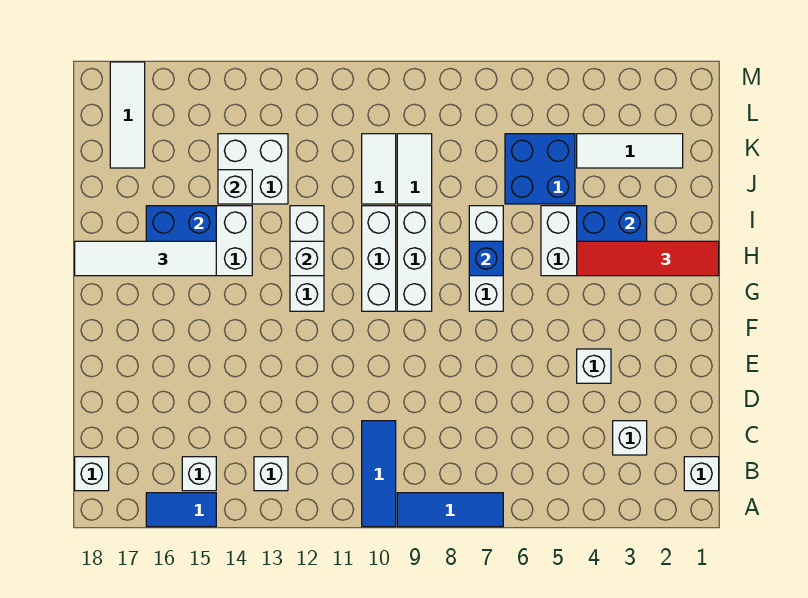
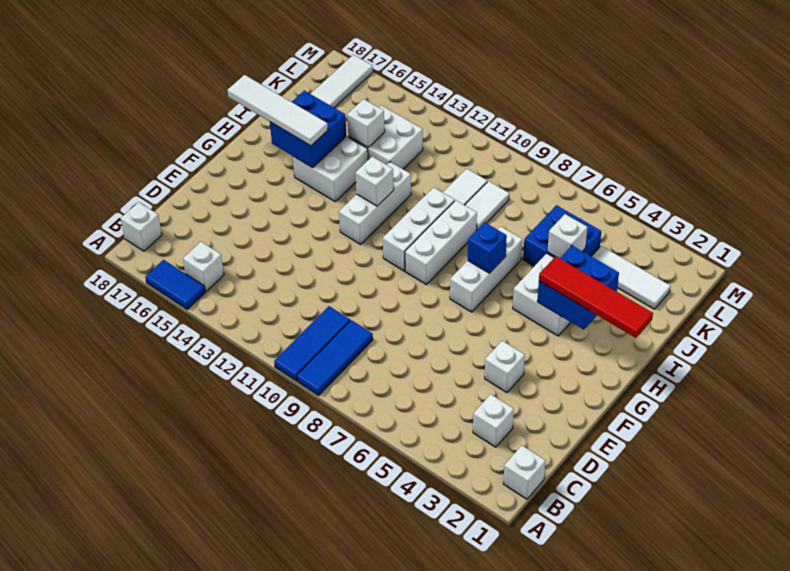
blue 1x3 tile [397,493,503,527] -> blue 1x3 tile turned to [297,320,373,396]
white 1x1 brick [254,457,288,491] -> white 1x1 brick moved to [547,214,587,258]

